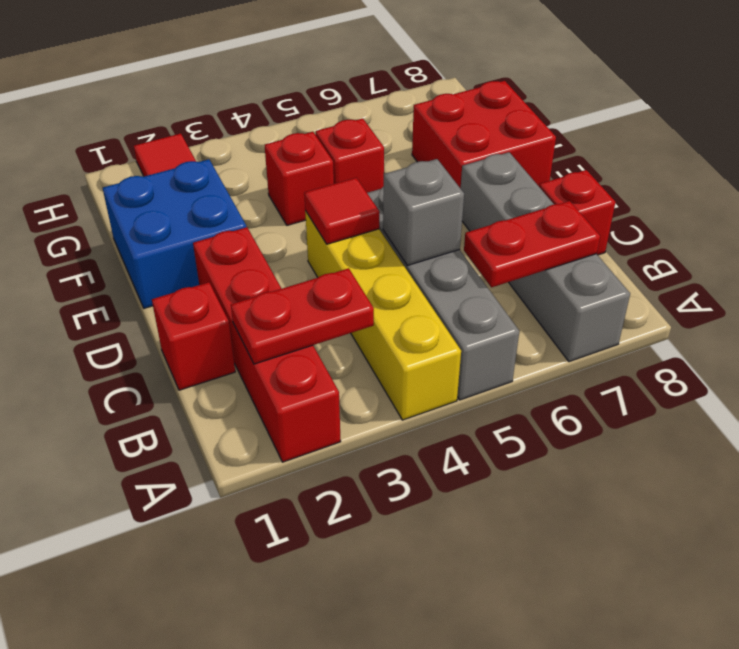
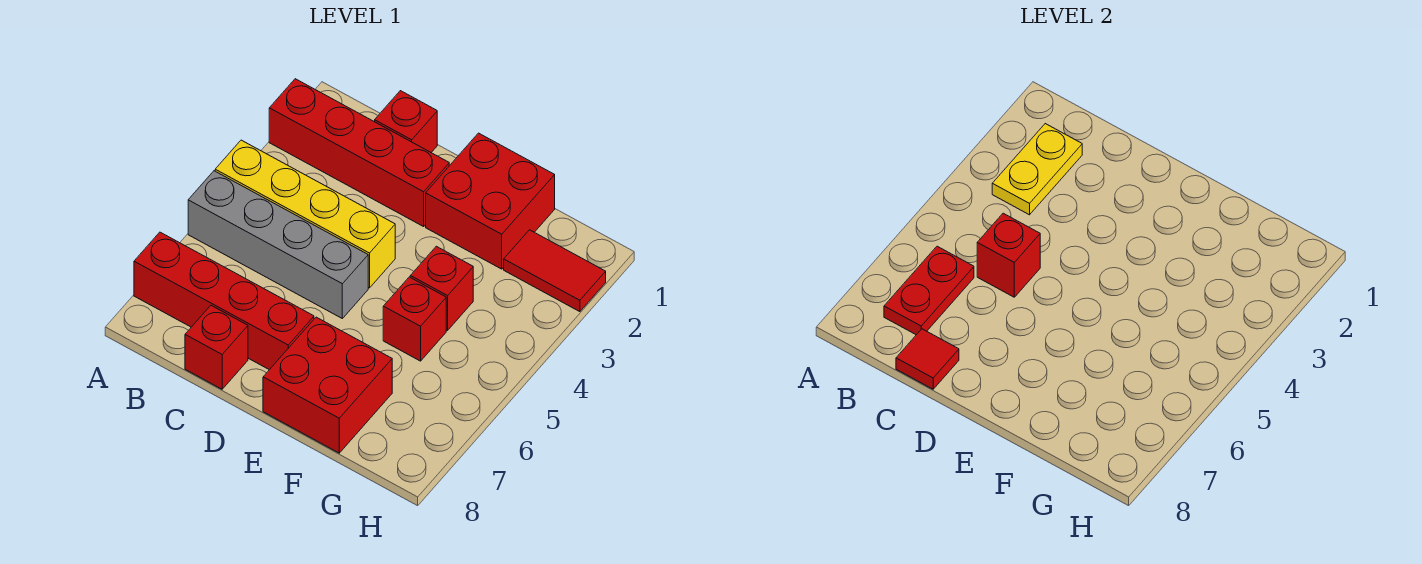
grey 1x4 brick [461,152,630,362] -> red 1x4 brick [134,232,314,370]
red 1x2 plate [231,268,374,364] -> yellow 1x2 plate [992,124,1082,215]
grey 1x1 brick [383,159,464,266] -> red 1x1 brick [977,213,1040,297]
red 1x1 tile [304,178,379,244] -> red 1x1 tile moved to [896,329,959,389]
blue 2x2 brick [103,159,246,308] -> red 2x2 brick [426,133,555,269]

